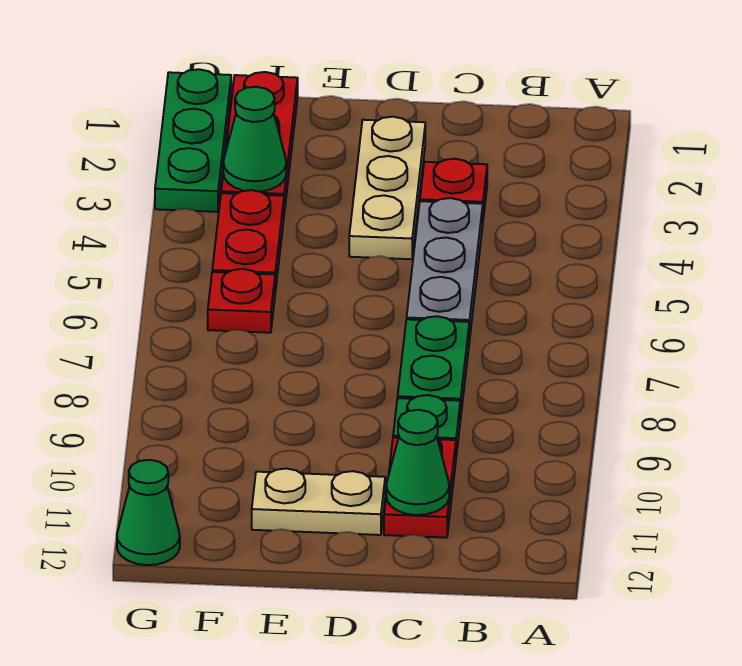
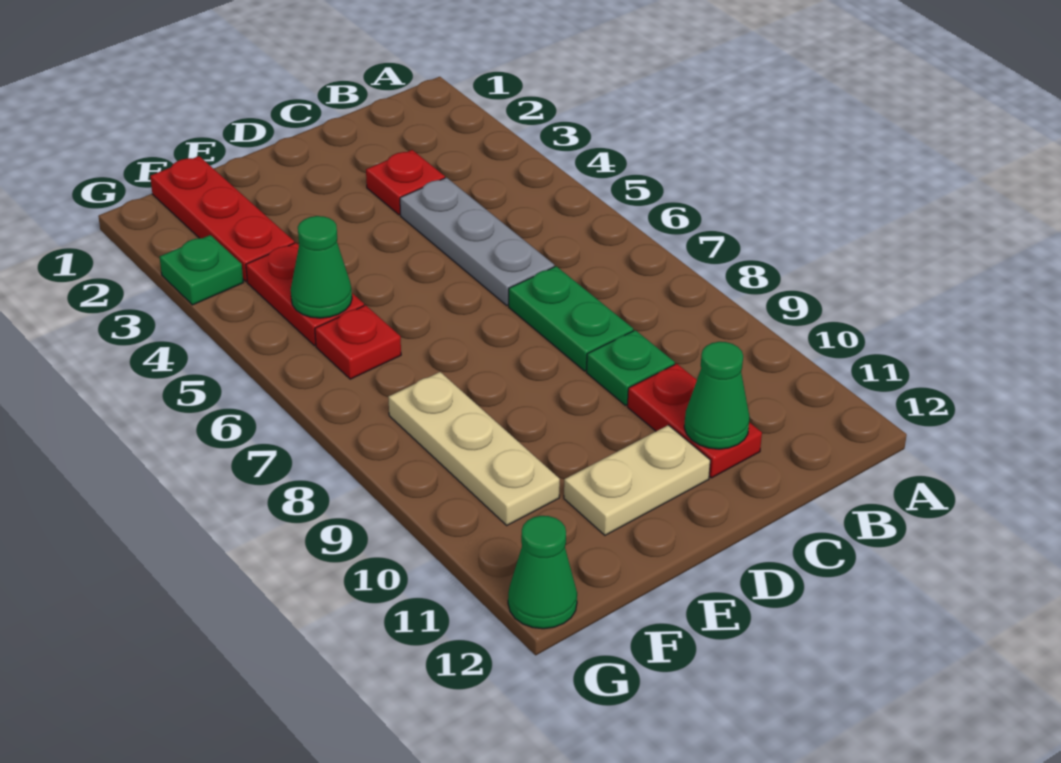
tan 1x3 plate [349,117,425,259] -> tan 1x3 plate moved to [388,372,560,525]
green 1x1 cone [223,87,286,192] -> green 1x1 cone moved to [291,216,352,318]
green 1x3 plate [155,69,231,212] -> green 1x1 plate [160,235,243,305]

